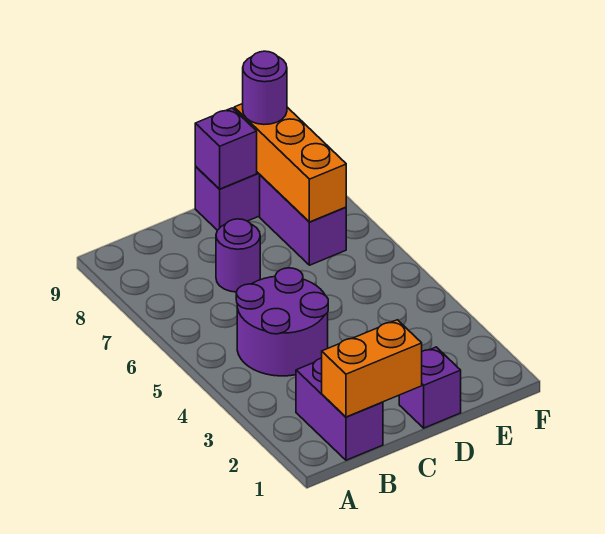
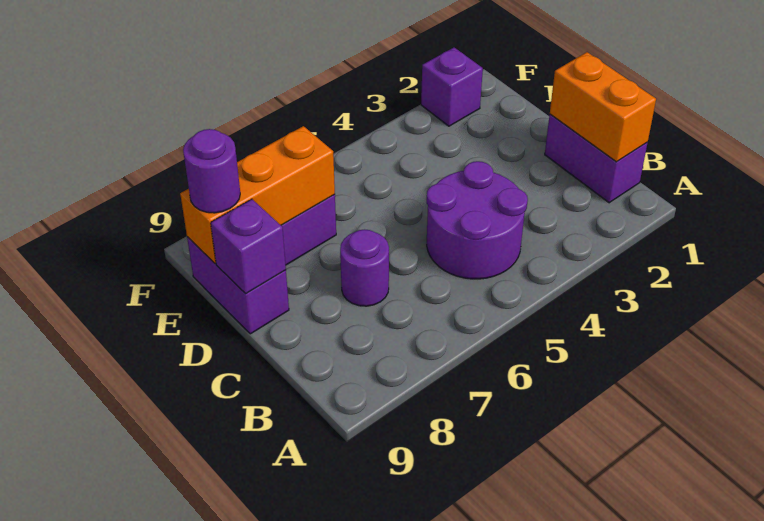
purple 1x2 brick [296,358,383,460] -> purple 1x2 brick turned to [545,114,647,203]
purple 1x1 brick [399,347,461,428] -> purple 1x1 brick moved to [421,48,483,126]

